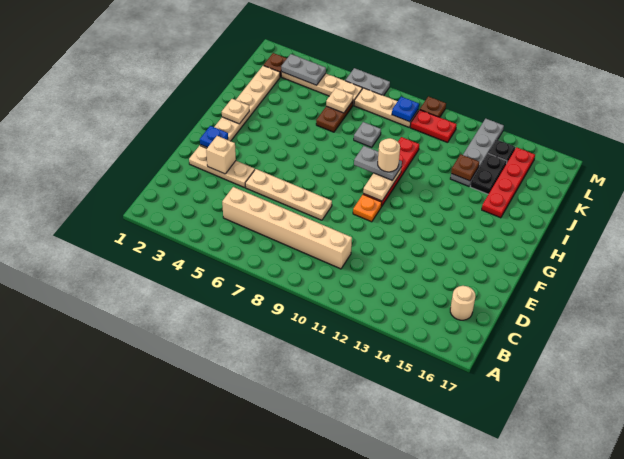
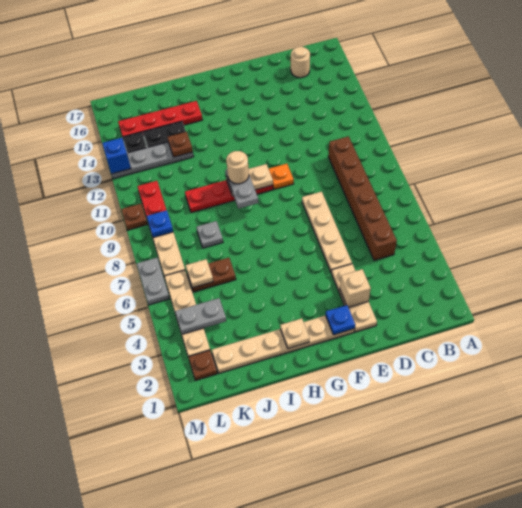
tan 1x6 brick [222,187,352,269] -> brown 1x6 brick [328,136,397,260]
grey 1x2 plate [281,54,326,85] -> grey 1x2 plate turned to [175,298,226,334]
none -> blue 1x1 brick [102,138,131,174]

